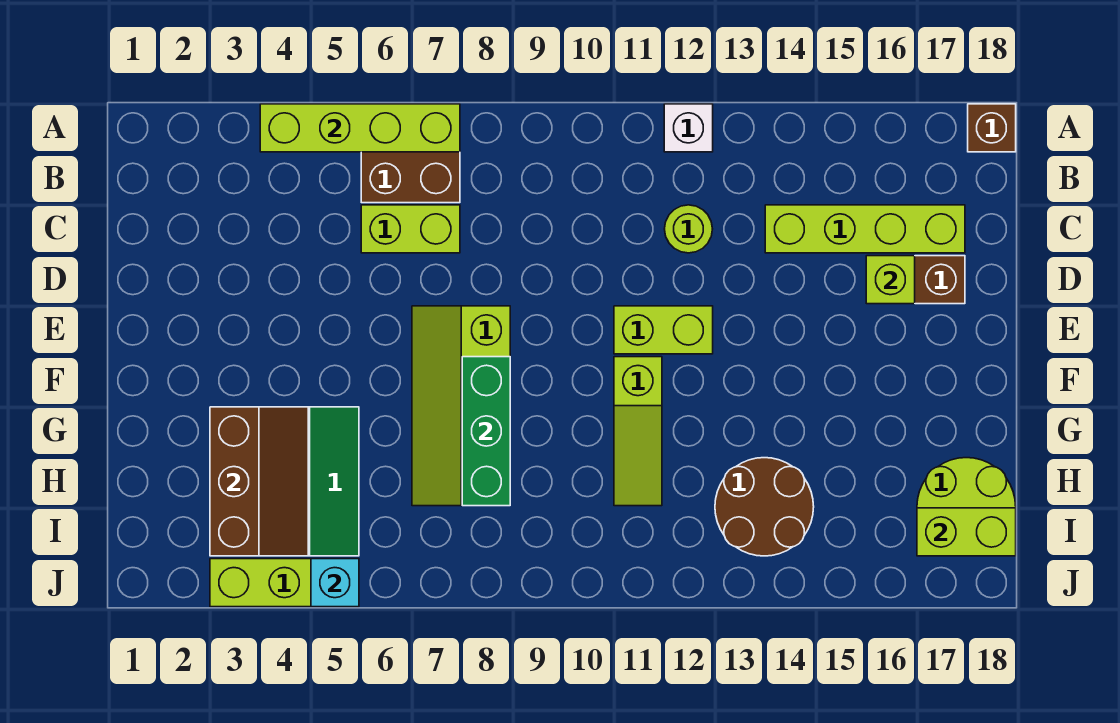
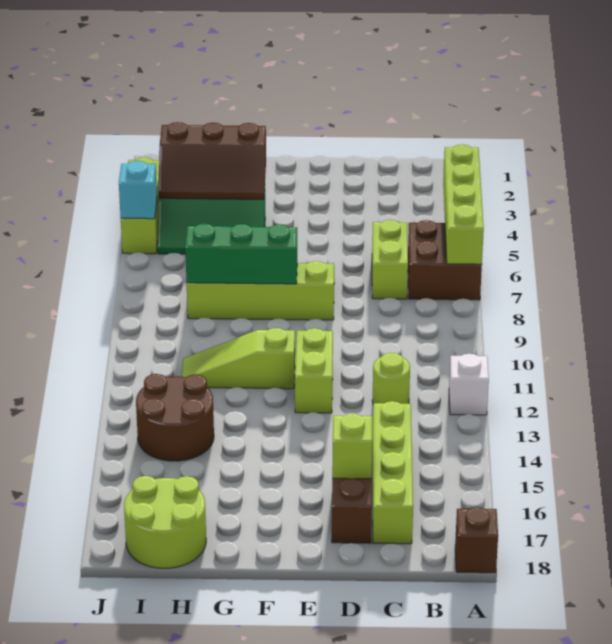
lime 1x2 brick [917,508,1016,556] -> none

